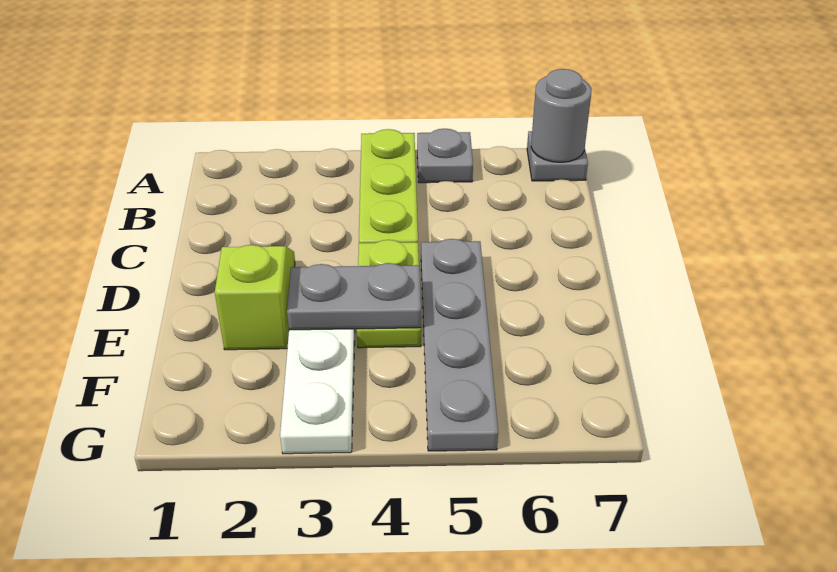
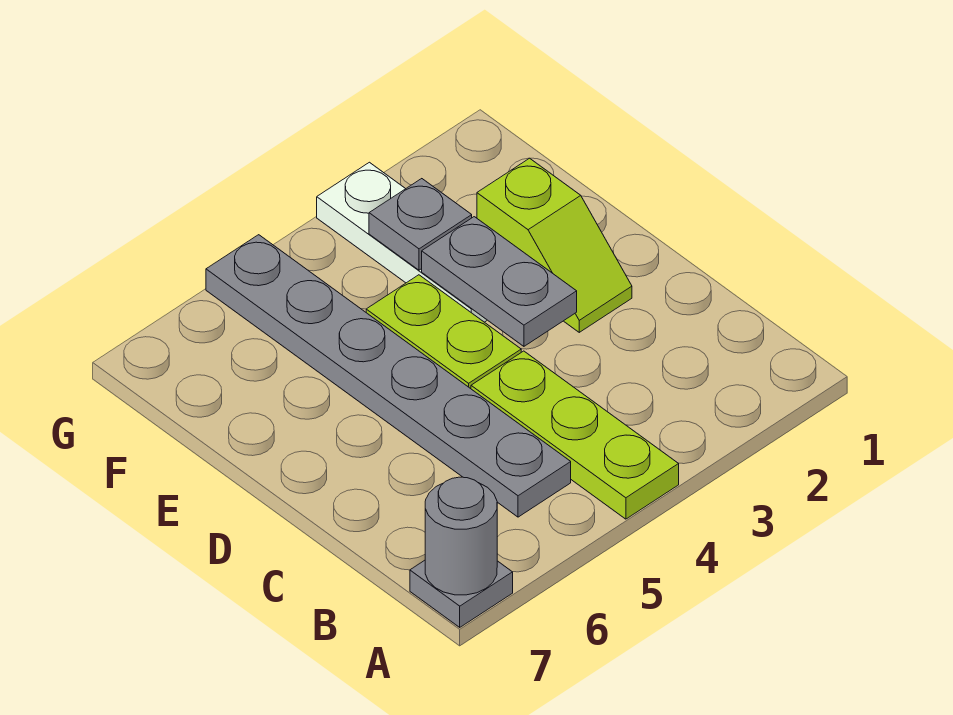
grey 1x1 plate [417,129,473,183] -> grey 1x1 plate moved to [369,179,472,270]
grey 1x4 plate [421,239,498,451] -> grey 1x6 plate [206,235,571,517]
grey 1x2 plate [287,263,421,330] -> grey 1x2 plate turned to [422,217,577,346]

